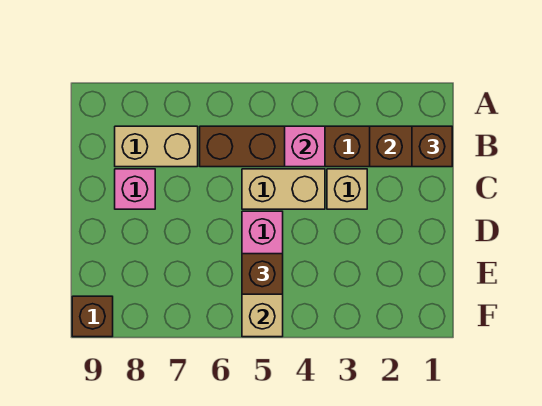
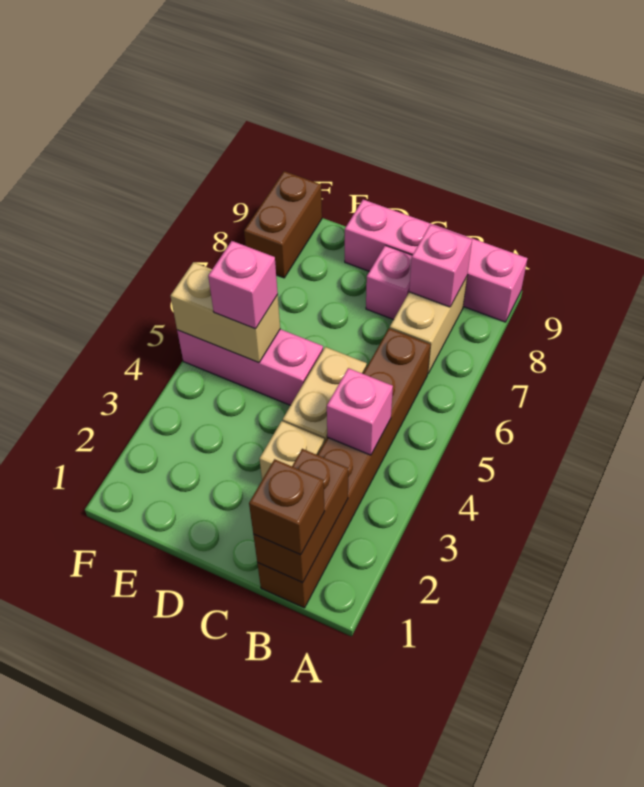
none -> pink 1x4 brick [345,200,527,322]
none -> pink 1x1 brick [409,225,472,307]
brown 1x1 brick [242,254,283,294] -> pink 1x1 brick [208,241,278,329]
brown 1x1 brick [72,296,113,337] -> brown 1x2 brick [244,171,322,278]

